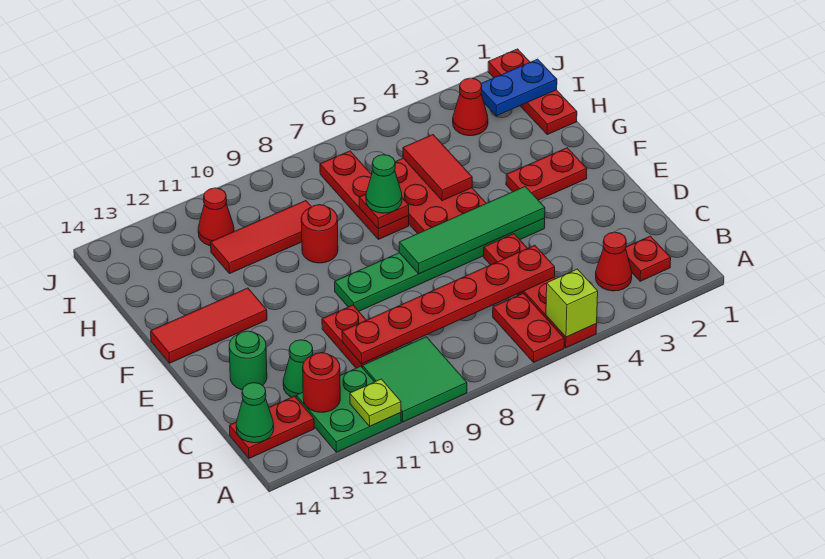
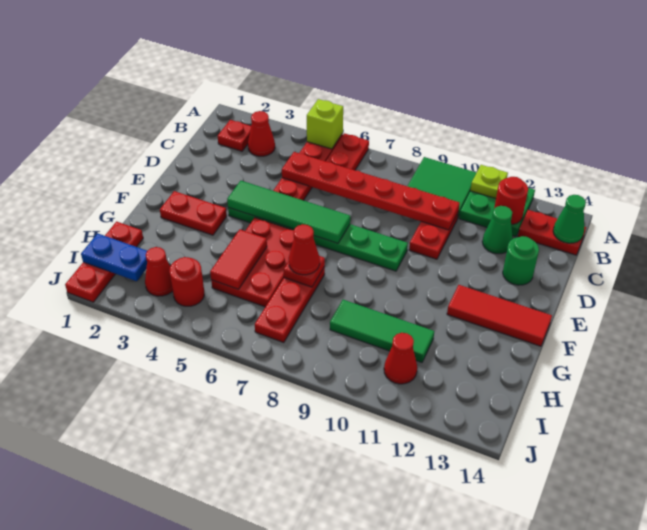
green 1x1 cone [366,155,402,213] -> red 1x1 cone [289,224,320,275]
red 1x1 round brick [301,205,338,263] -> red 1x1 round brick moved to [169,257,204,306]
red 1x3 tile [211,201,311,274] -> green 1x3 tile [330,300,434,362]

